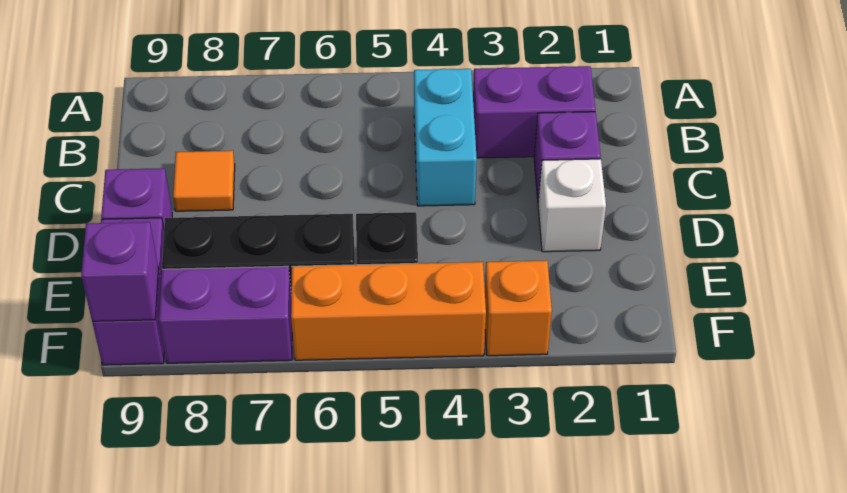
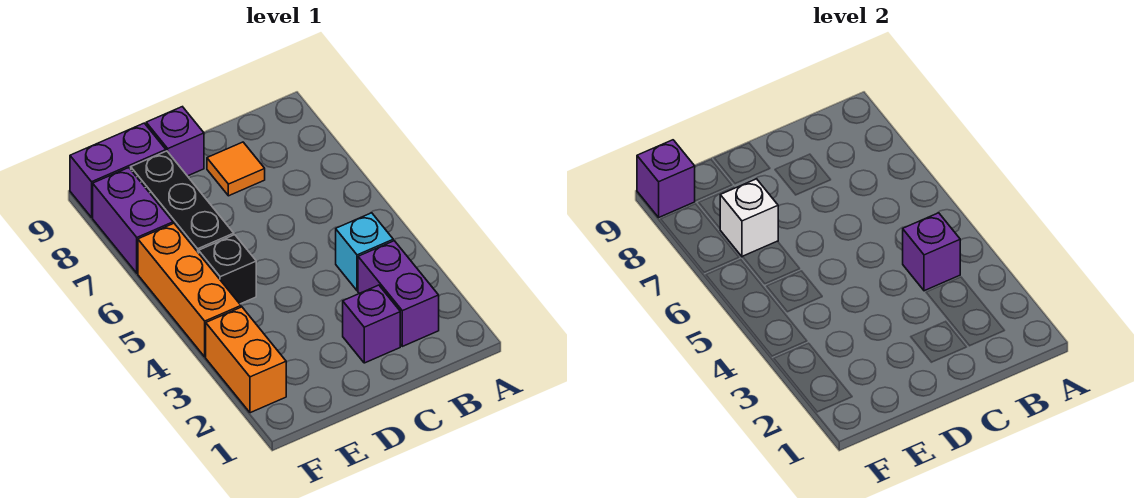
cyan 1x2 brick [414,69,477,206] -> cyan 1x1 brick [336,213,393,291]
none -> purple 1x1 brick [903,213,960,291]
white 1x1 brick [538,159,606,252] -> white 1x1 brick moved to [720,179,778,257]
orange 1x1 brick [485,260,552,356] -> orange 1x2 brick [206,307,286,413]

